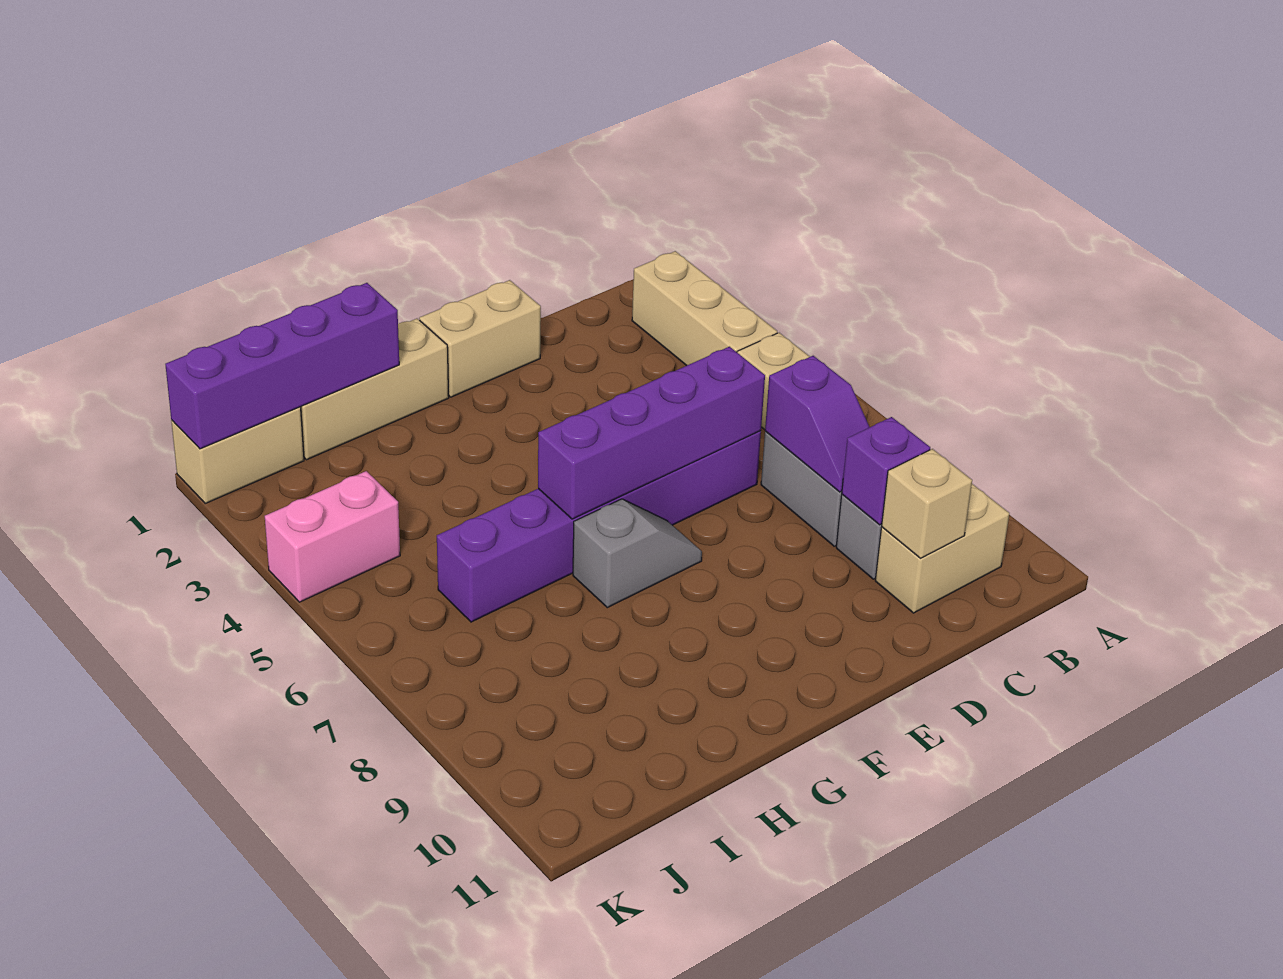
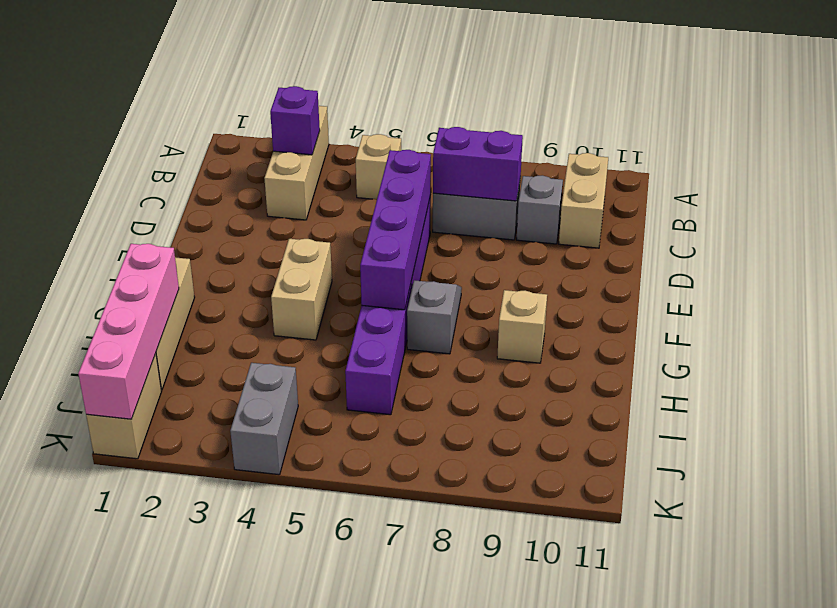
tan 1x3 brick [632,251,777,366] -> tan 1x3 brick turned to [264,106,329,220]
purple 1x2 slope [765,356,869,492] -> purple 1x2 brick [433,127,523,201]
purple 1x1 brick [842,417,930,525] -> purple 1x1 brick moved to [270,86,320,155]
tan 1x1 brick [882,449,972,558] -> tan 1x1 brick moved to [497,290,547,363]
tan 1x2 brick [419,280,541,397] -> tan 1x2 brick moved to [271,239,332,340]
purple 1x4 brick [165,283,399,449] -> pink 1x4 brick [78,244,179,419]
pink 1x2 brick [265,471,400,602] -> grey 1x2 brick [230,363,298,475]

